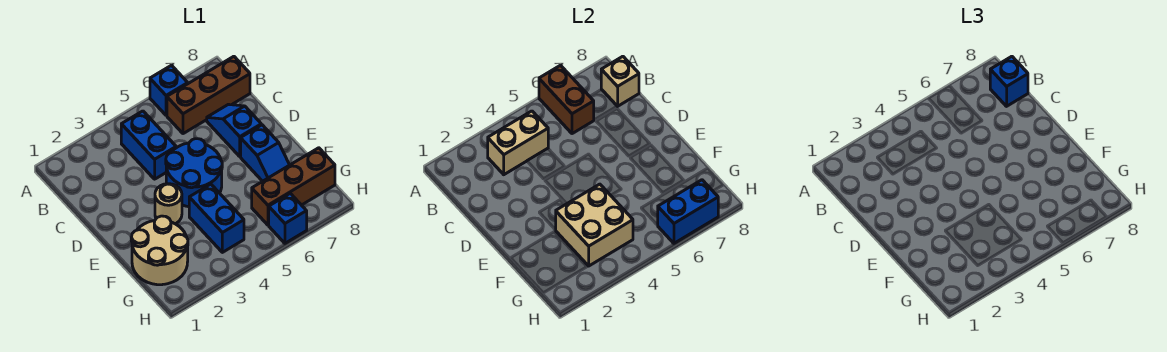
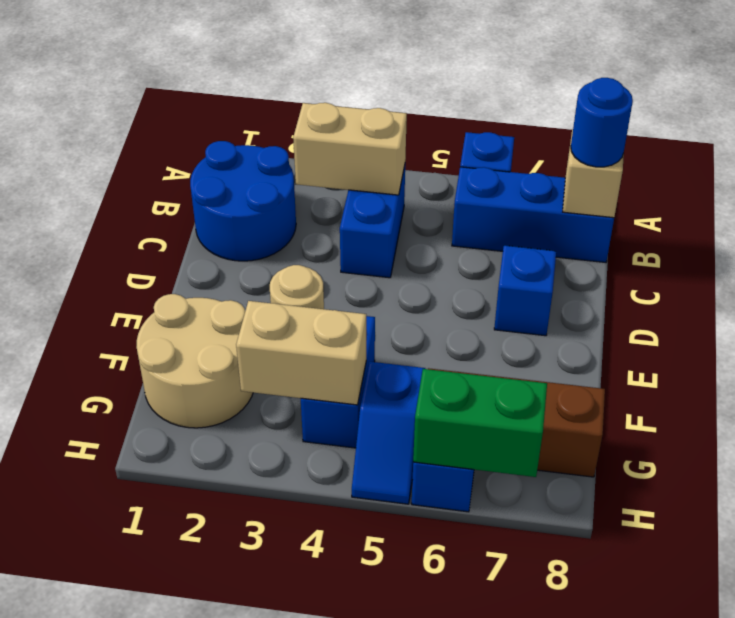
brown 1x2 brick [539,65,594,134] -> none
brown 1x3 brick [167,56,250,134] -> blue 1x3 brick [452,167,614,262]
blue 1x1 brick [990,56,1028,106] -> blue 1x1 round brick [571,78,633,167]
blue 2x2 round brick [166,139,222,207] -> blue 2x2 round brick moved to [190,141,296,261]
blue 1x2 slope [241,125,289,181] -> blue 1x2 slope moved to [352,362,425,504]
tan 2x2 brick [556,184,633,266] -> tan 1x2 brick [236,301,366,405]
blue 1x2 brick [657,180,718,243] -> green 1x2 brick [413,369,547,477]

